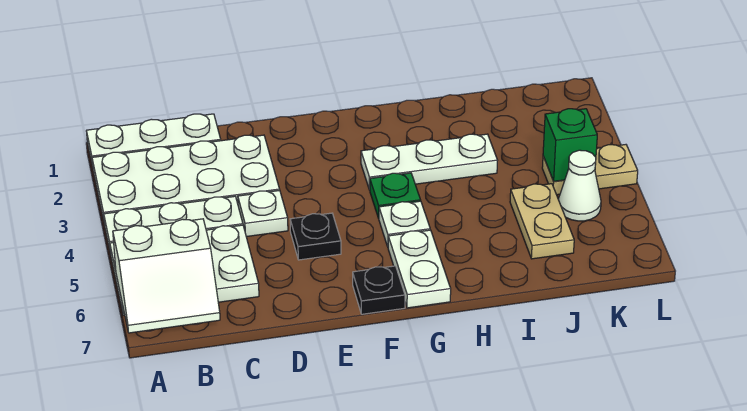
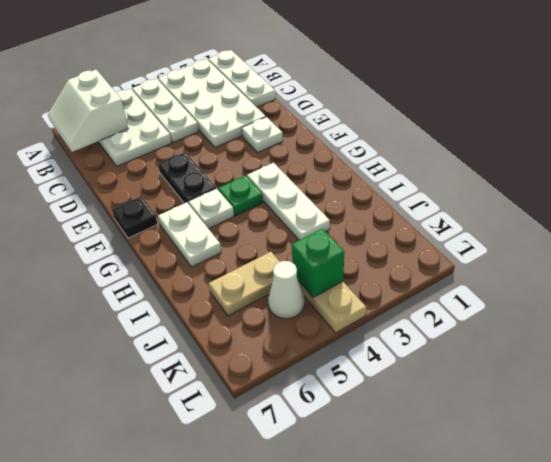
white 1x1 plate [238,190,288,237] -> white 1x1 plate moved to [242,117,283,152]
black 1x1 plate [290,213,341,260] -> black 1x2 plate [158,152,216,204]
white 1x2 plate [388,230,451,308] -> white 1x2 plate turned to [158,202,221,267]

